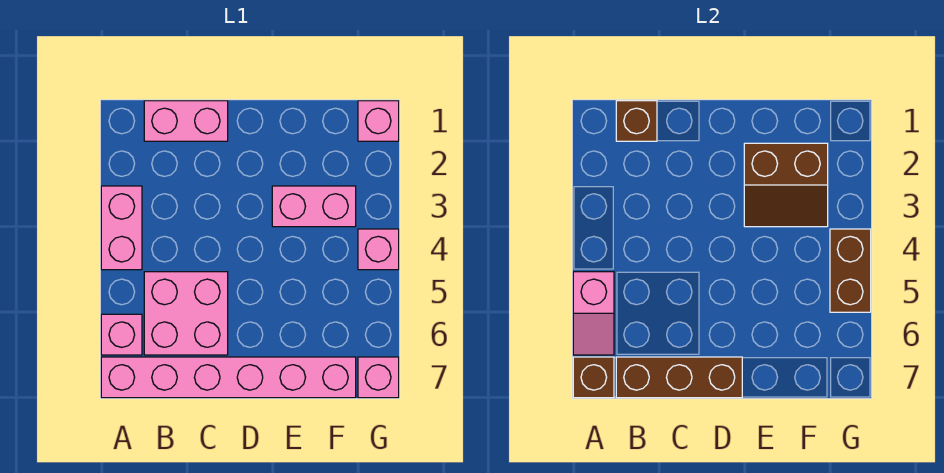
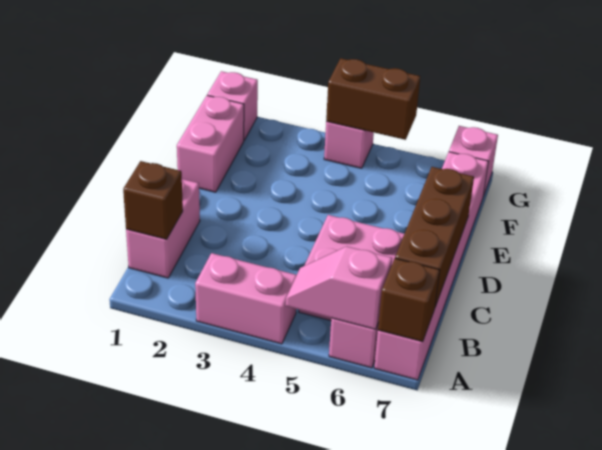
pink 1x2 slope [573,272,614,355] -> pink 1x2 slope turned to [285,246,392,329]
brown 2x2 slope [744,143,828,227] -> none
pink 1x2 brick [272,186,356,227] -> pink 1x2 brick moved to [177,95,244,192]

